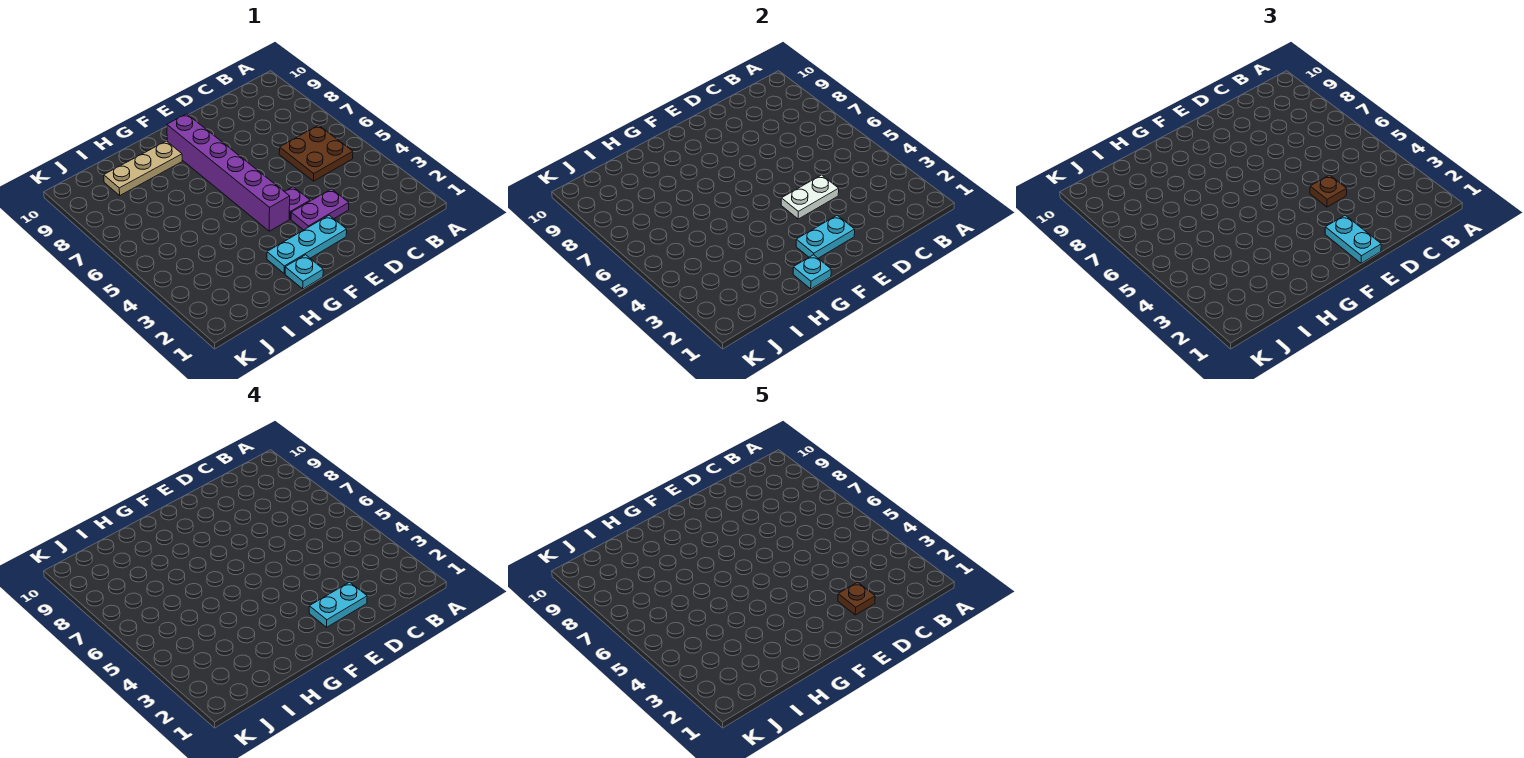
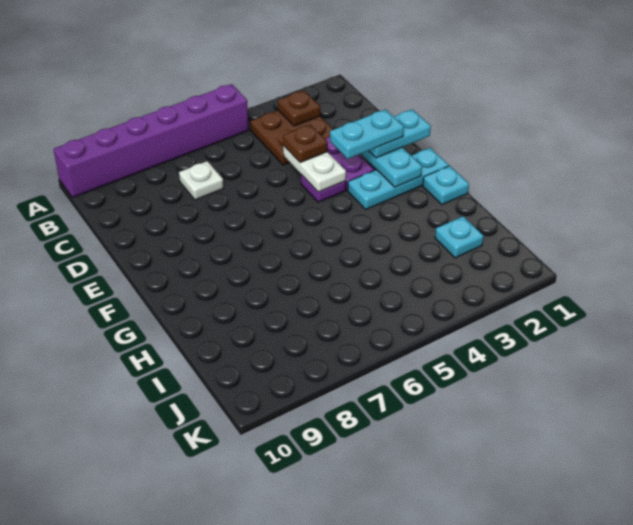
brown 2x2 plate [279,125,353,181] -> brown 2x2 plate moved to [250,111,334,165]
none -> white 1x1 plate [179,161,223,200]
cyan 1x2 plate [309,582,367,627] -> cyan 1x2 plate turned to [330,109,404,159]
brown 1x1 plate [838,582,875,615] -> brown 1x1 plate moved to [278,91,320,126]
cyan 1x3 plate [267,215,347,274] -> cyan 1x3 plate turned to [348,148,449,209]
purple 1x6 brick [167,114,290,231] -> purple 1x6 brick moved to [54,84,249,197]
cyan 1x1 plate [793,255,831,289] -> cyan 1x1 plate moved to [435,216,484,258]
tan 1x3 plate [104,141,182,195] -> none

